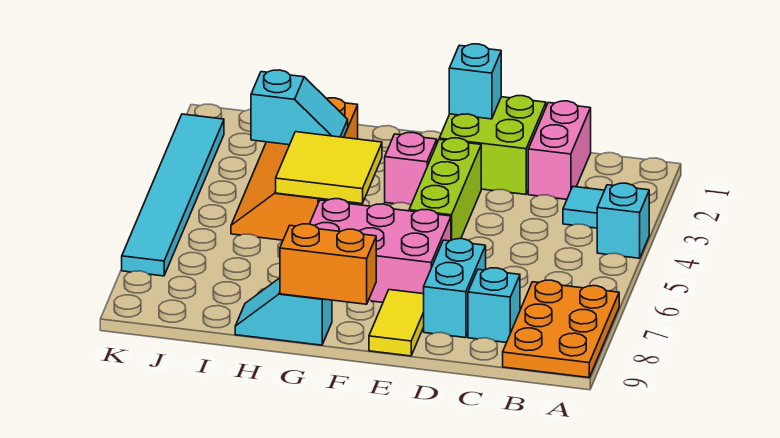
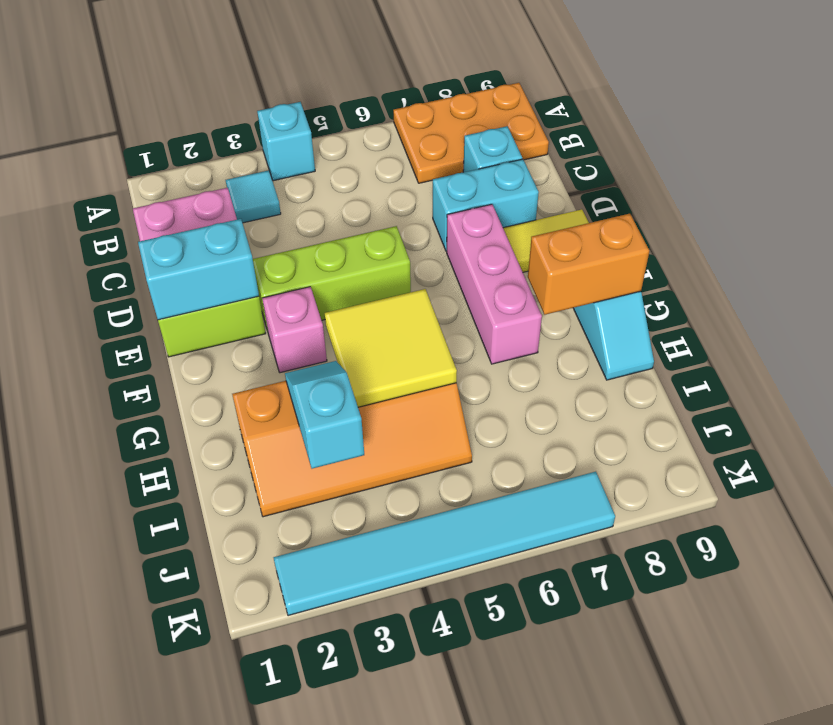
cyan 1x1 brick [449,44,501,119] -> cyan 1x2 brick [138,219,259,320]
pink 2x3 brick [310,199,451,302] -> pink 1x3 brick [447,204,542,364]
orange 1x2 brick [280,224,376,304] -> orange 1x2 brick turned to [528,214,649,315]

